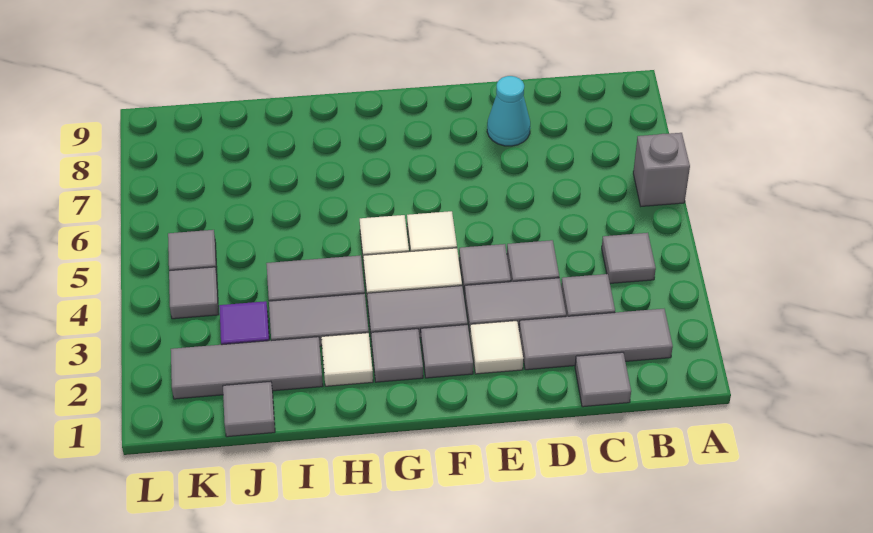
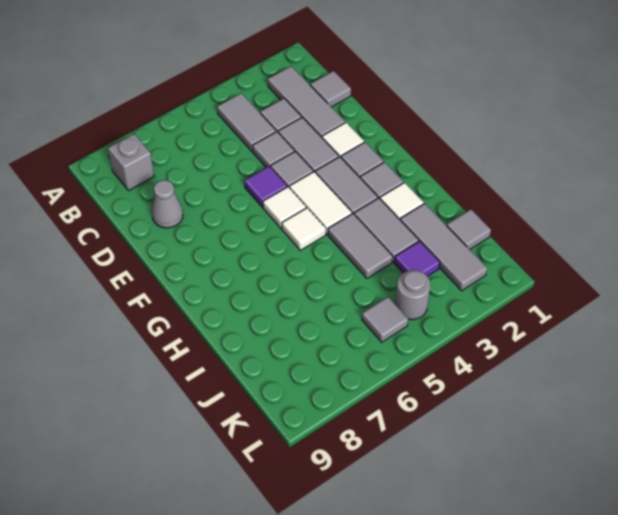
grey 1x1 brick [633,133,690,206] -> grey 1x1 brick moved to [108,134,154,191]
grey 1x1 tile [602,233,656,283] -> grey 1x2 tile [217,93,276,152]
cyan 1x1 cone [487,76,530,146] -> grey 1x1 cone [152,180,183,228]
none -> purple 1x1 tile [244,166,287,207]
grey 1x1 tile [169,267,219,319] -> grey 1x1 round brick [395,270,430,320]

